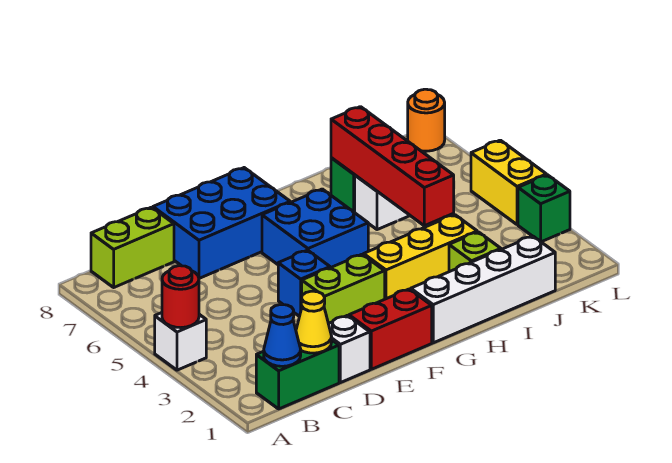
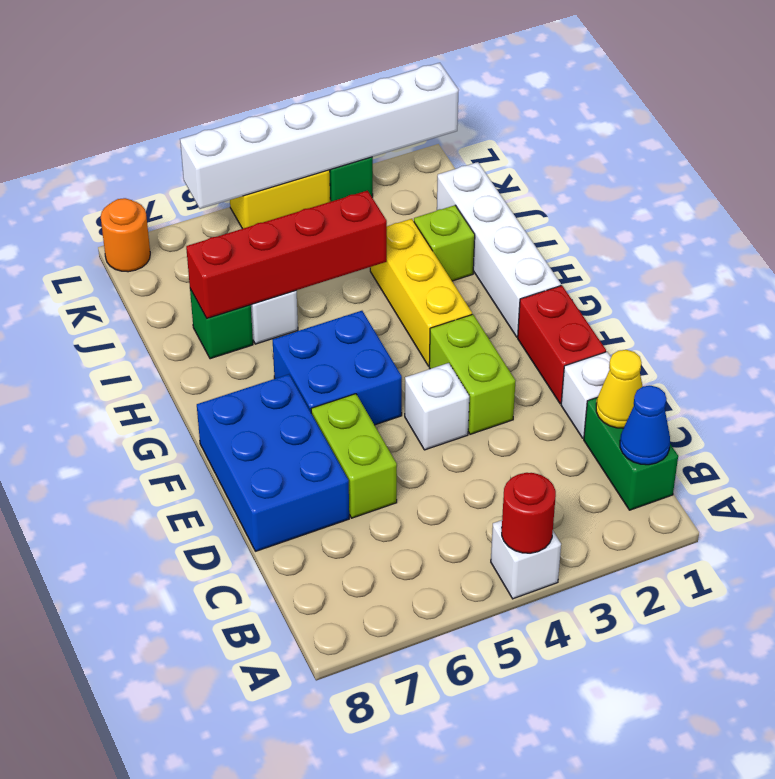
lime 1x2 brick [91,207,174,287] -> lime 1x2 brick moved to [311,394,397,518]
blue 1x1 brick [278,250,330,316] -> white 1x1 brick [405,363,469,450]
none -> white 1x6 brick [180,63,459,209]

